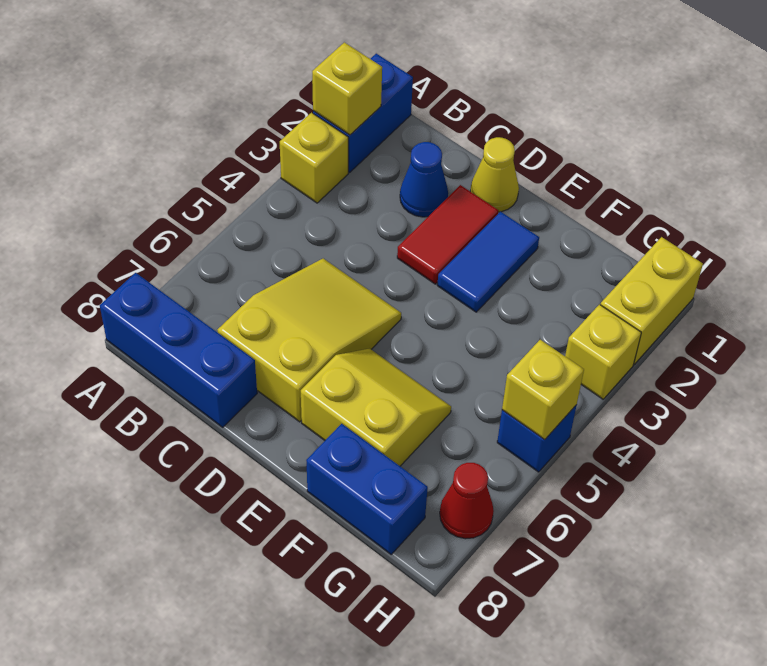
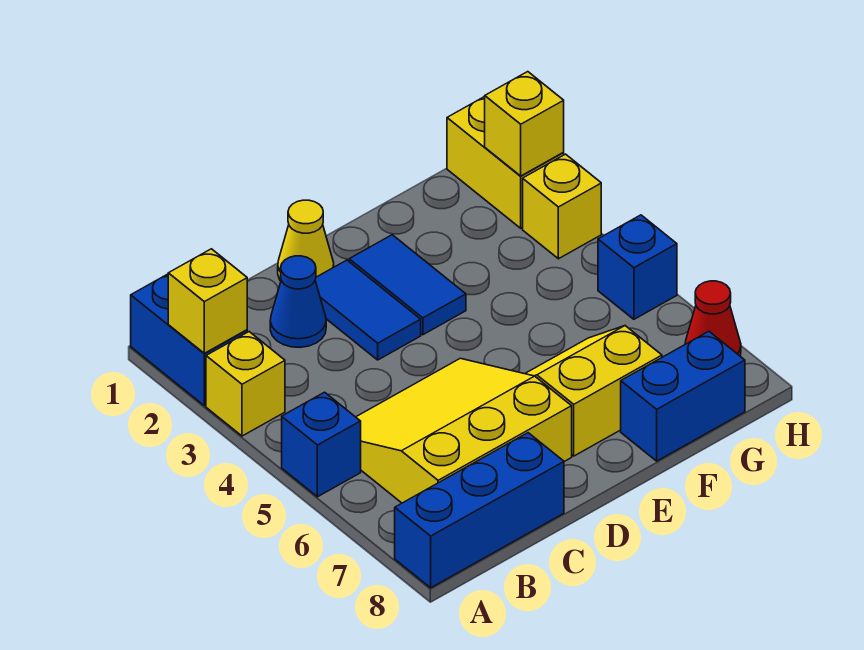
none -> blue 1x1 brick [282,392,361,497]
yellow 2x3 slope [218,258,401,422] -> yellow 3x3 slope [356,358,572,503]
red 1x2 tile [397,185,498,284] -> blue 1x2 tile [315,260,421,360]
yellow 1x1 brick [502,340,584,440] -> yellow 1x1 brick moved to [485,72,564,176]

